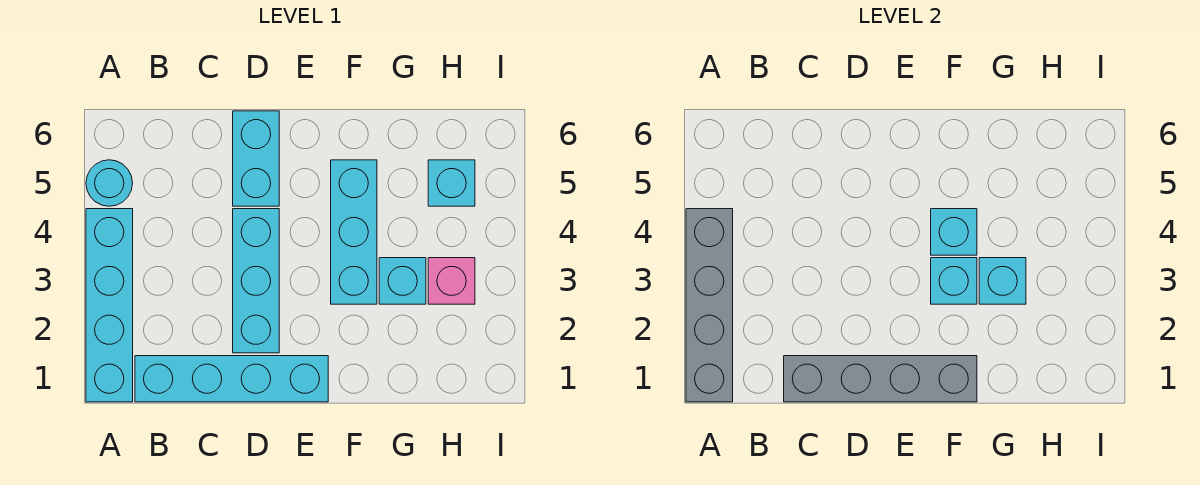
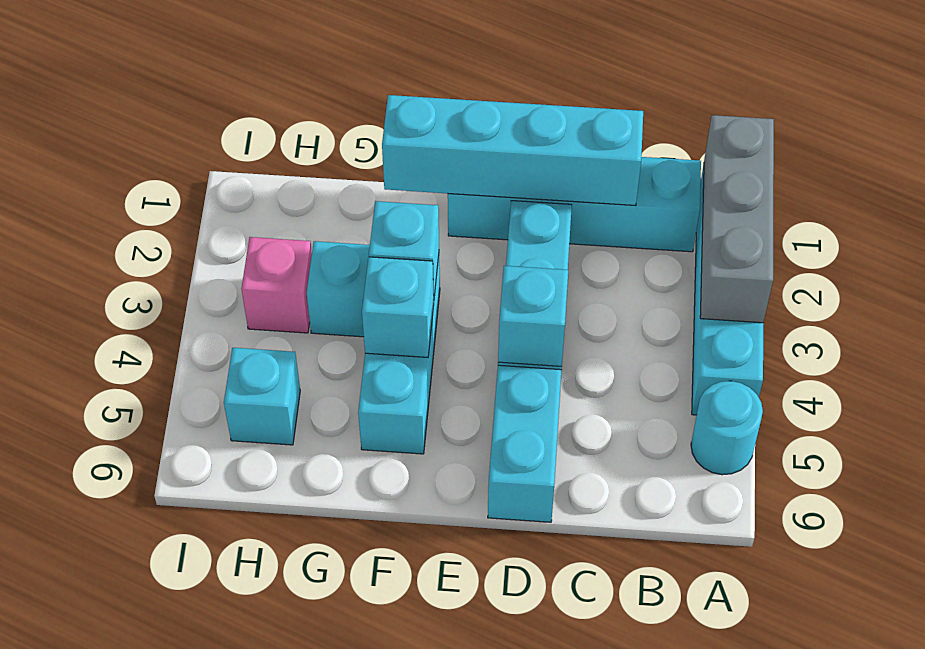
grey 1x4 brick [686,209,733,402] -> grey 1x3 brick [700,115,774,323]
grey 1x4 brick [784,356,977,402] -> cyan 1x4 brick [382,95,643,206]
cyan 1x1 brick [979,258,1026,304] -> cyan 1x1 brick moved to [498,266,568,366]

